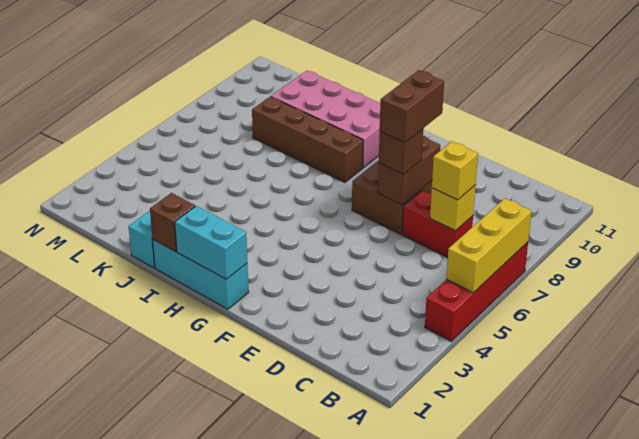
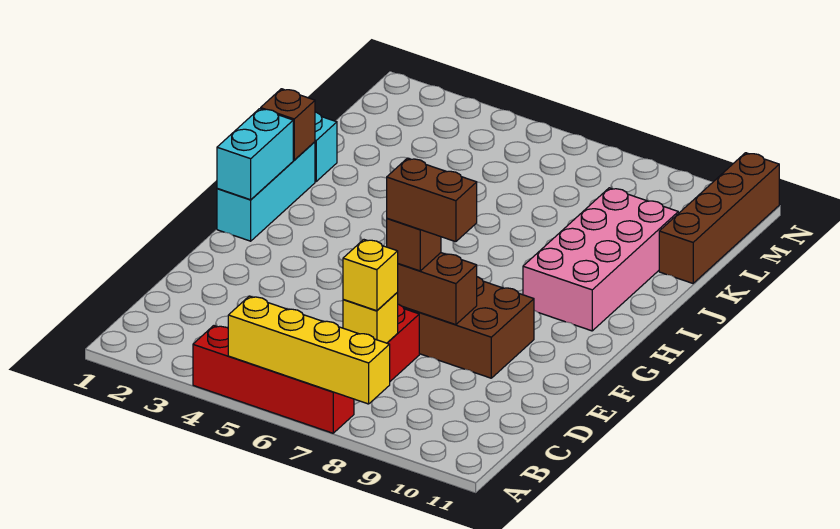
yellow 1x3 brick [446,198,532,293] -> yellow 1x4 brick [228,296,390,404]
brown 1x4 brick [252,97,363,182] -> brown 1x4 brick moved to [659,153,779,283]

